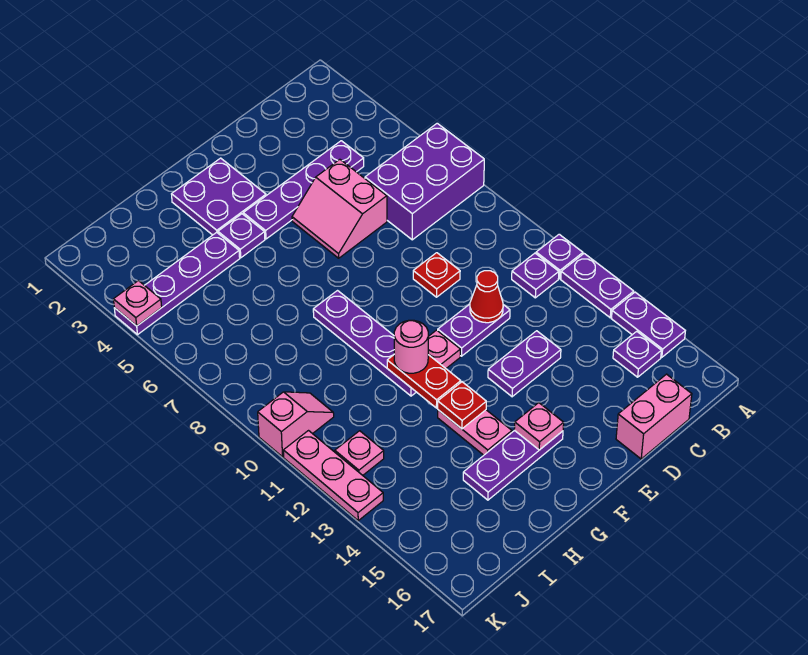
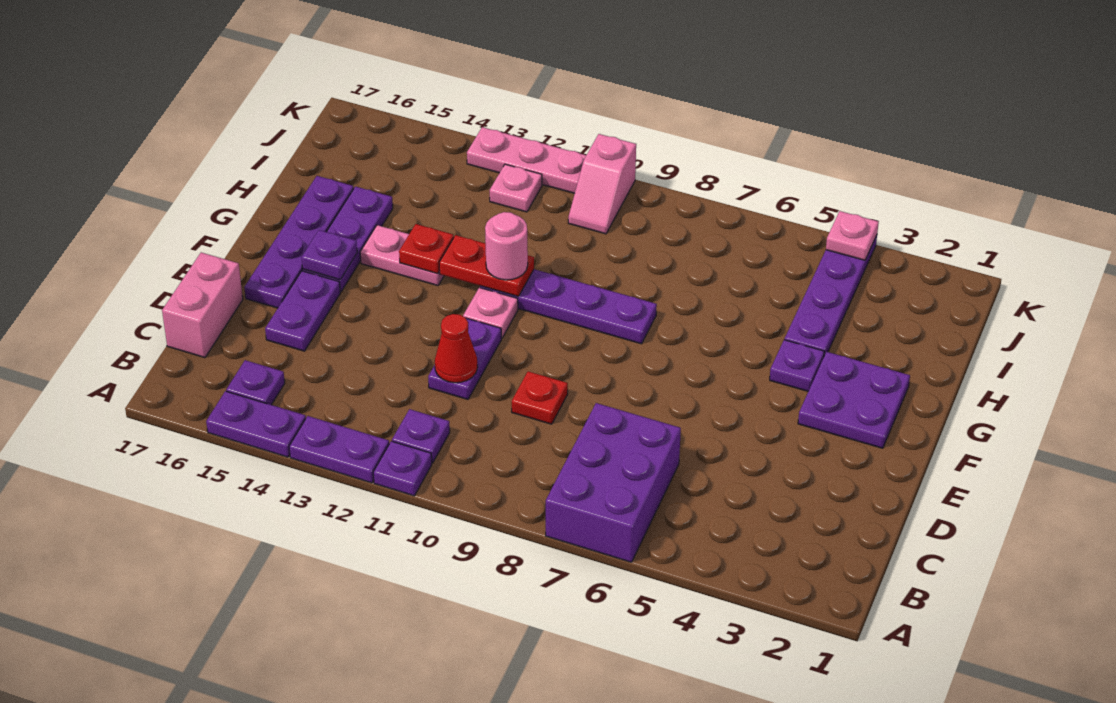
purple 1x4 plate [243,141,364,239] -> purple 1x4 plate moved to [244,176,354,308]
pink 2x2 slope [292,159,387,258] -> none
purple 1x2 plate [488,331,561,397] -> purple 1x2 plate moved to [265,271,340,351]
pink 1x1 plate [514,403,564,450] -> purple 1x1 plate [301,230,357,280]

